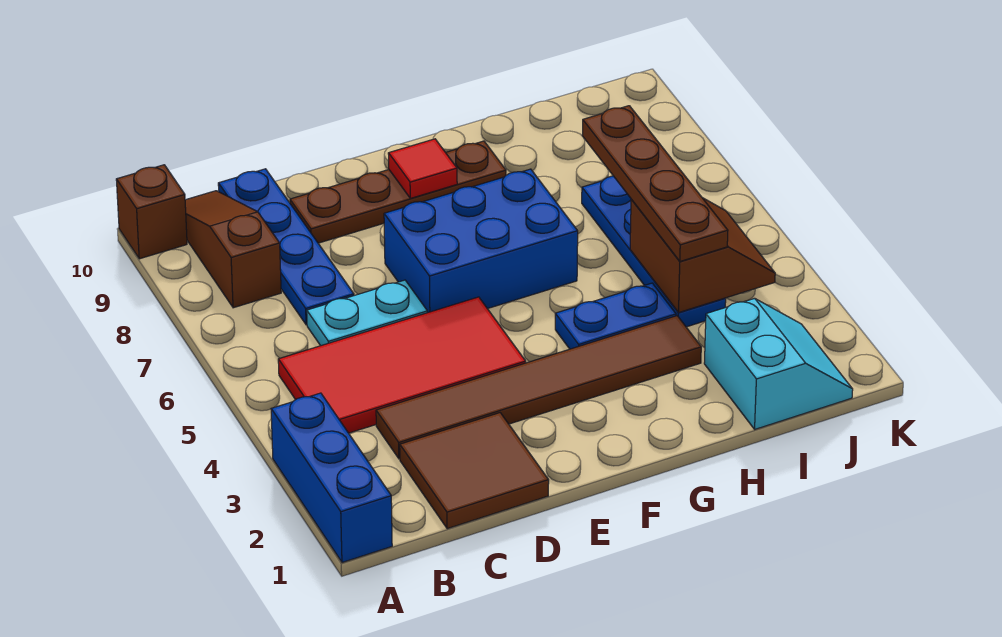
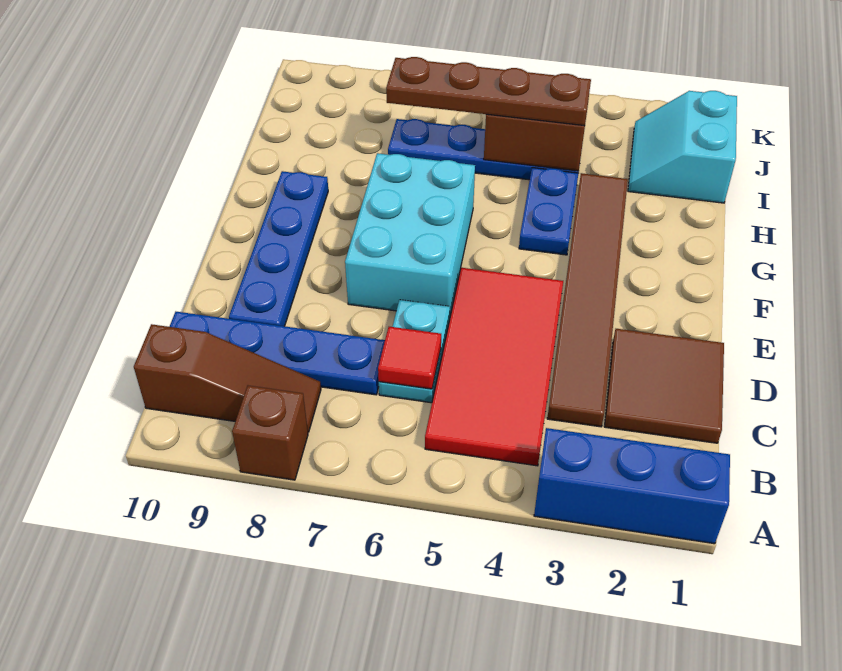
brown 1x1 brick [116,165,187,259] -> brown 1x1 brick moved to [232,386,308,480]
brown 1x3 slope [185,191,281,308] -> brown 1x3 slope turned to [134,324,321,432]
brown 1x4 plate [290,141,506,243] -> blue 1x4 plate [229,171,328,326]
blue 2x3 brick [384,169,578,313] -> cyan 2x3 brick [345,153,475,316]
red 1x1 tile [388,139,457,198] -> red 1x1 tile moved to [378,327,441,389]
cyan 2x2 slope [704,298,853,429] -> cyan 2x2 slope turned to [628,91,737,203]

